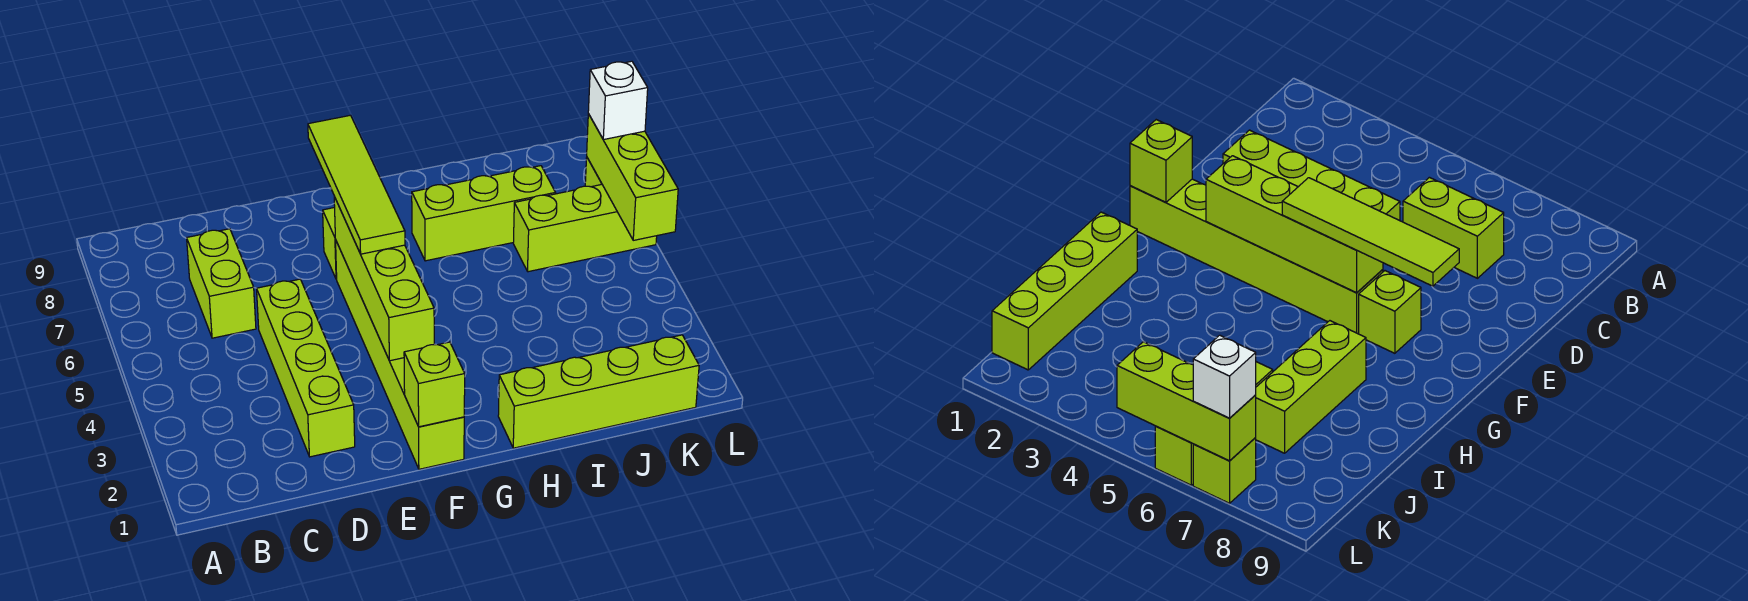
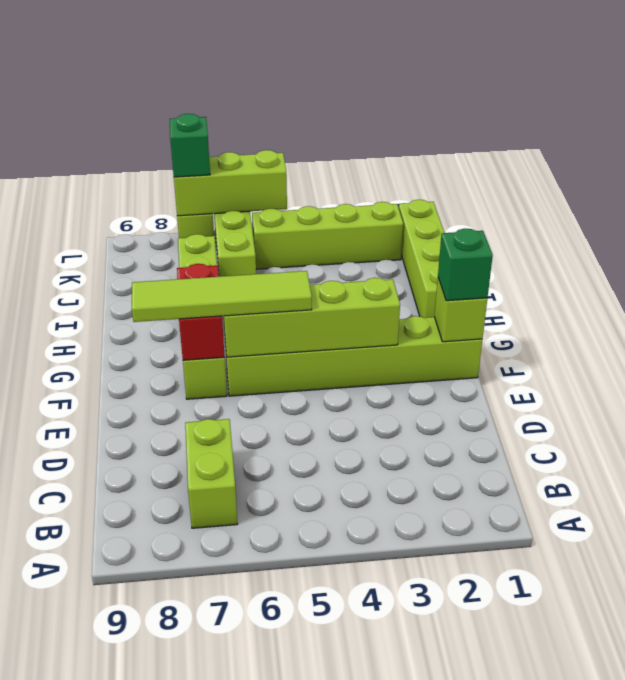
lime 1x2 brick [187,229,256,338] -> lime 1x2 brick turned to [185,419,237,528]
lime 1x4 brick [257,279,355,457] -> lime 1x4 brick moved to [252,202,403,269]
none -> green 1x1 brick [438,229,493,301]
none -> red 1x2 brick [177,264,225,360]
white 1x1 brick [588,61,648,140] -> green 1x1 brick [170,114,210,177]

